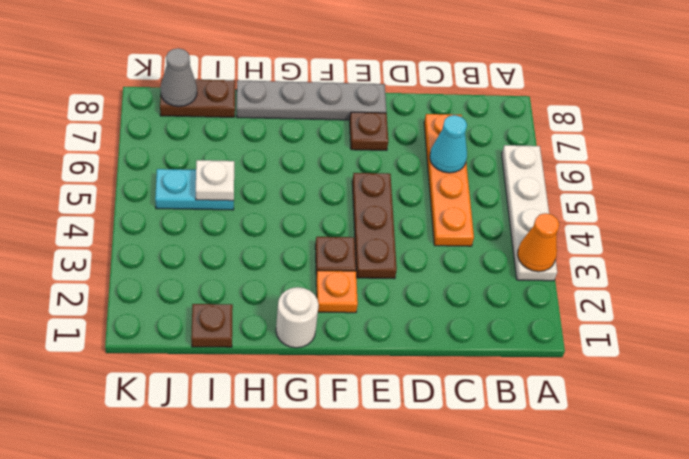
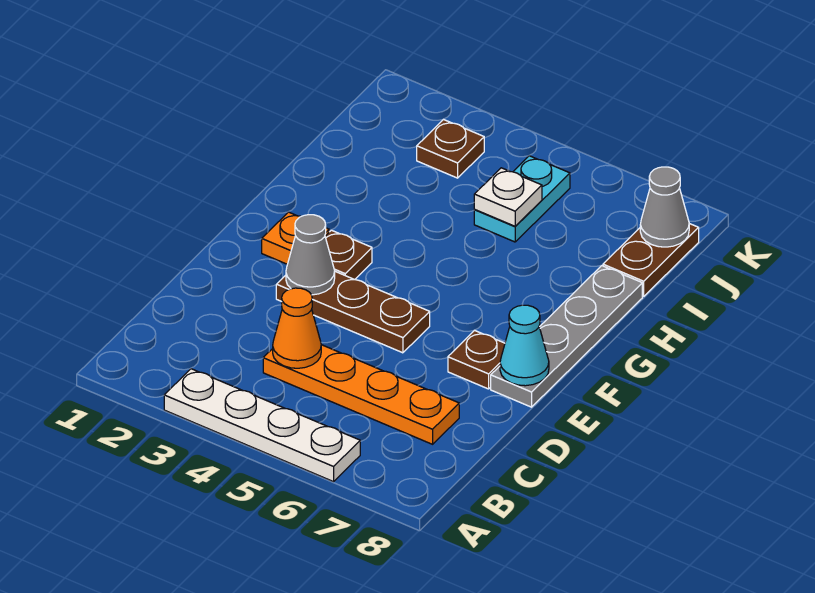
orange 1x1 cone [518,213,559,272] -> orange 1x1 cone moved to [273,288,321,368]
cyan 1x1 cone [430,115,467,173] -> cyan 1x1 cone moved to [500,305,549,386]
none -> grey 1x1 cone [286,215,335,295]
white 1x1 round brick [276,287,319,348] -> none
brown 1x1 plate [191,304,233,347] -> brown 1x1 plate moved to [417,119,484,178]

